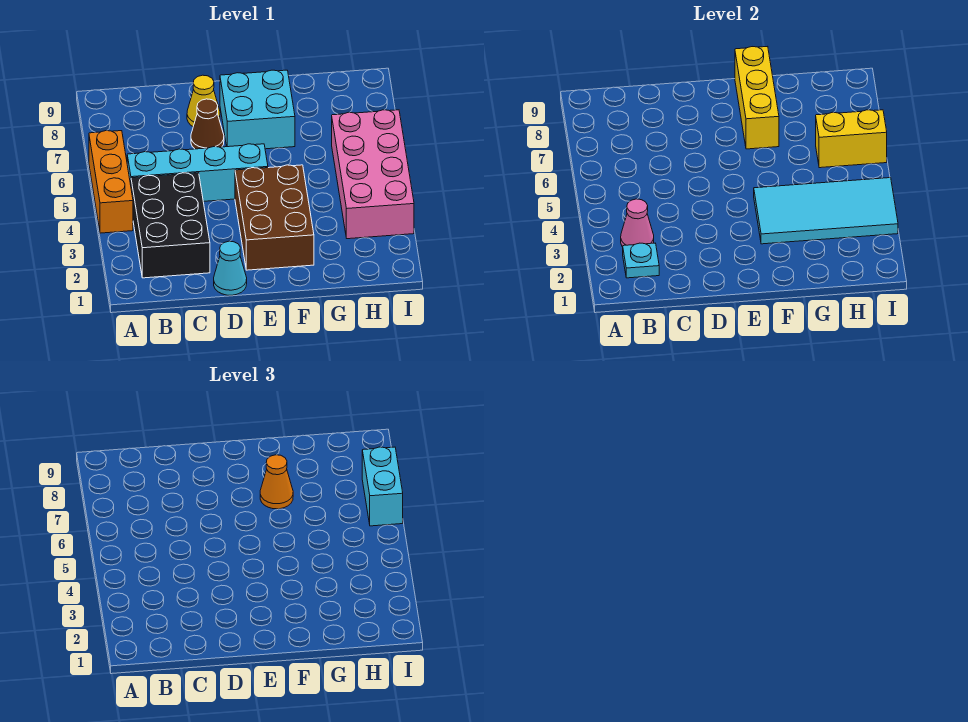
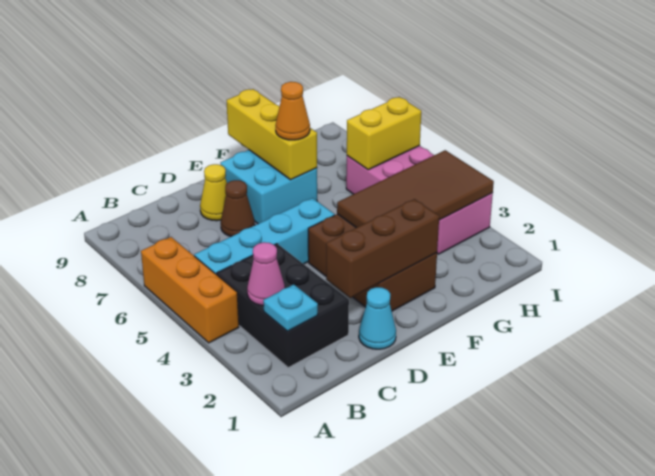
none -> brown 1x3 brick [326,199,439,298]
cyan 2x4 tile [754,178,898,244] -> brown 2x4 tile [337,150,494,228]
cyan 1x2 brick [362,447,403,526] -> none

